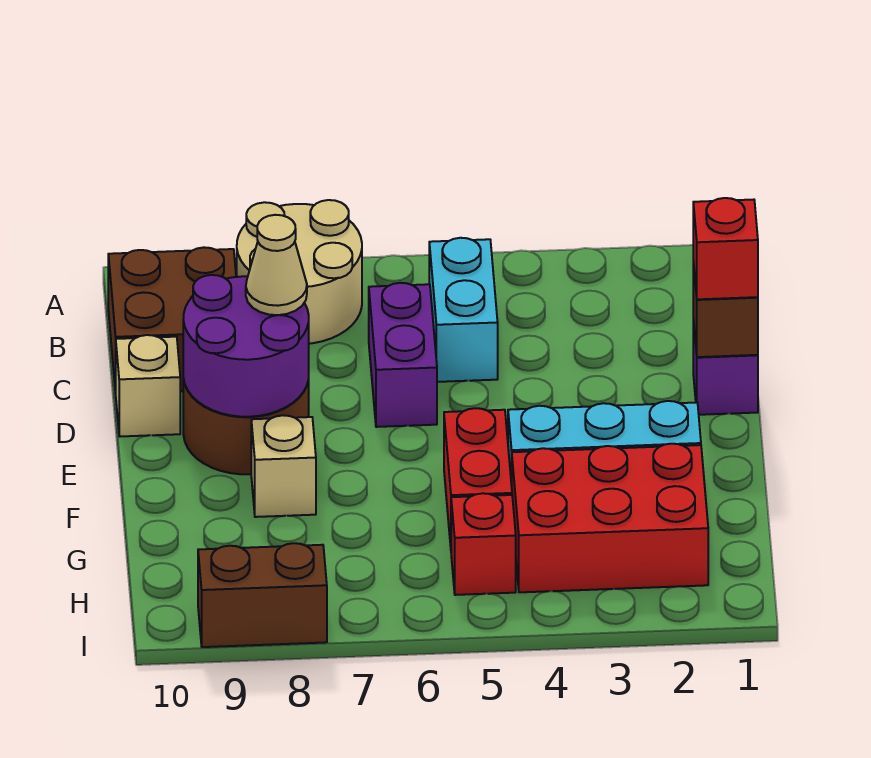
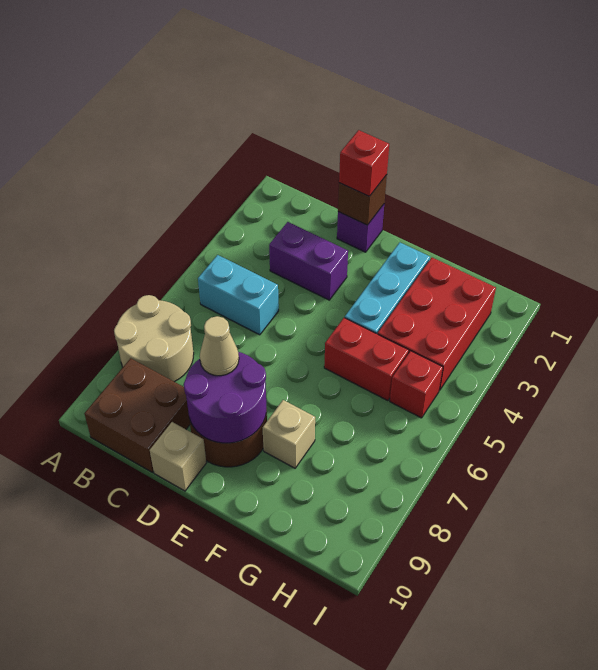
purple 1x2 brick [369,283,437,427] -> purple 1x2 brick moved to [269,222,348,300]
brown 1x2 brick [198,543,327,647] -> none

